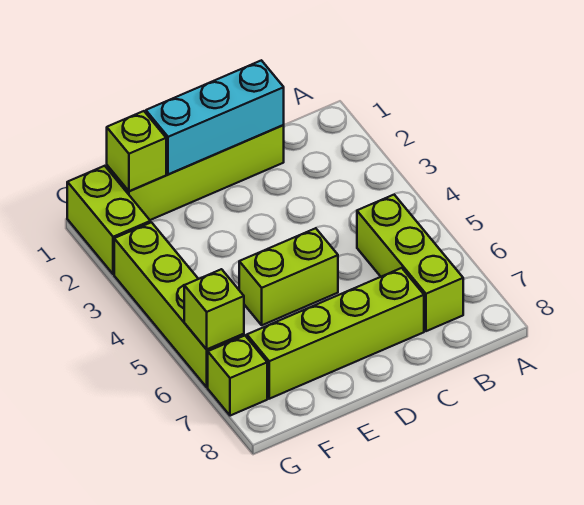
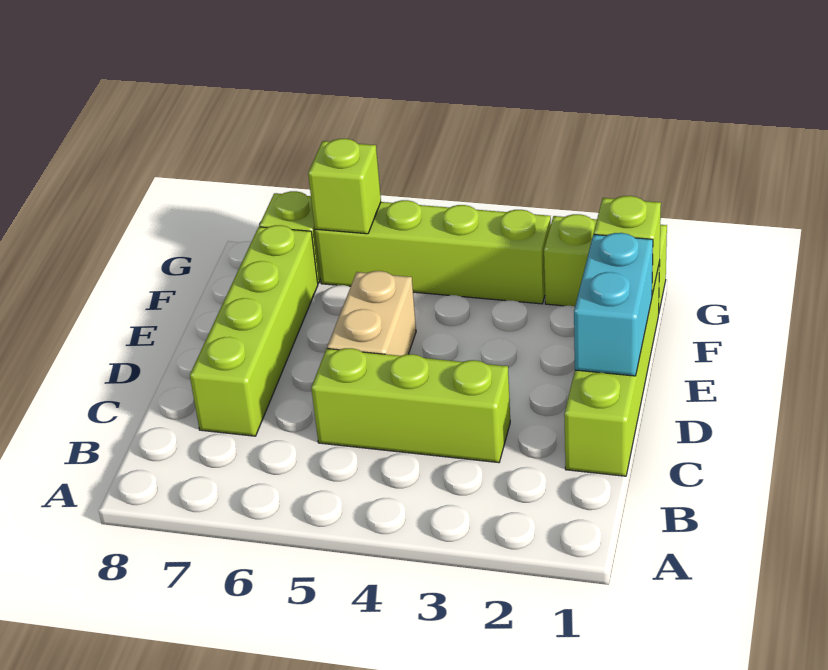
lime 1x3 brick [357,195,463,331] -> lime 1x3 brick moved to [311,348,510,463]
cyan 1x3 brick [146,60,284,175] -> cyan 1x2 brick [574,233,653,376]
lime 1x2 brick [239,228,338,325] -> tan 1x2 brick [327,271,416,356]

